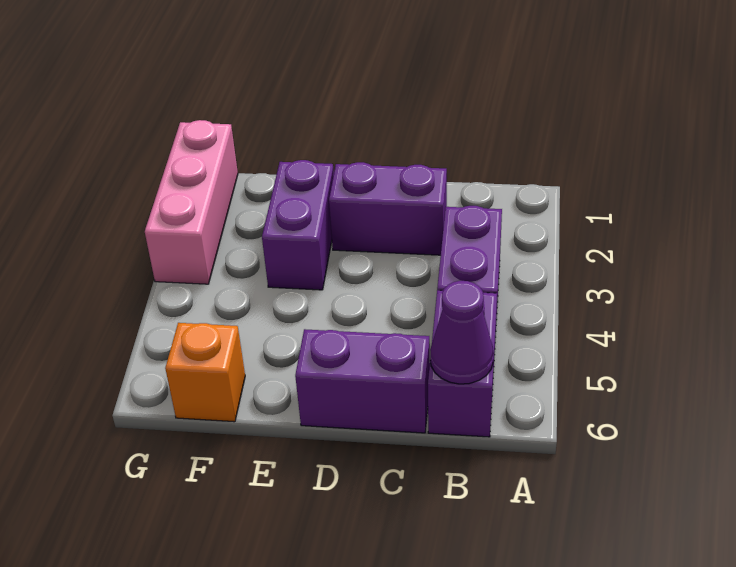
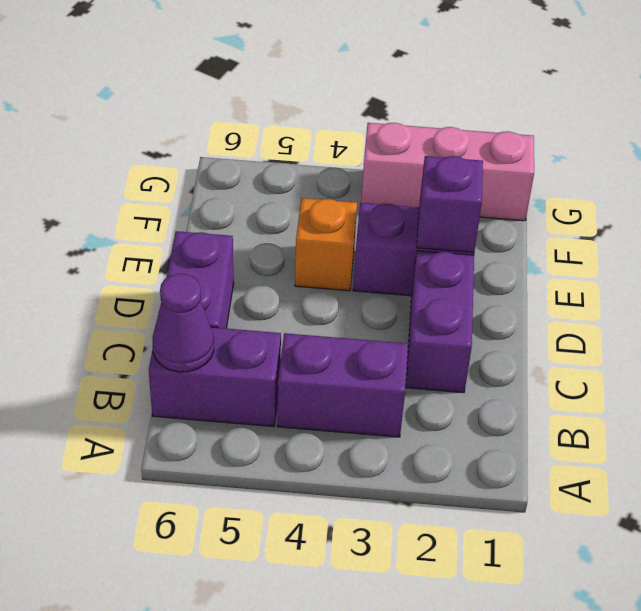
none -> purple 1x1 brick [417,156,483,253]
orange 1x1 brick [165,323,245,422] -> orange 1x1 brick moved to [295,198,357,291]

